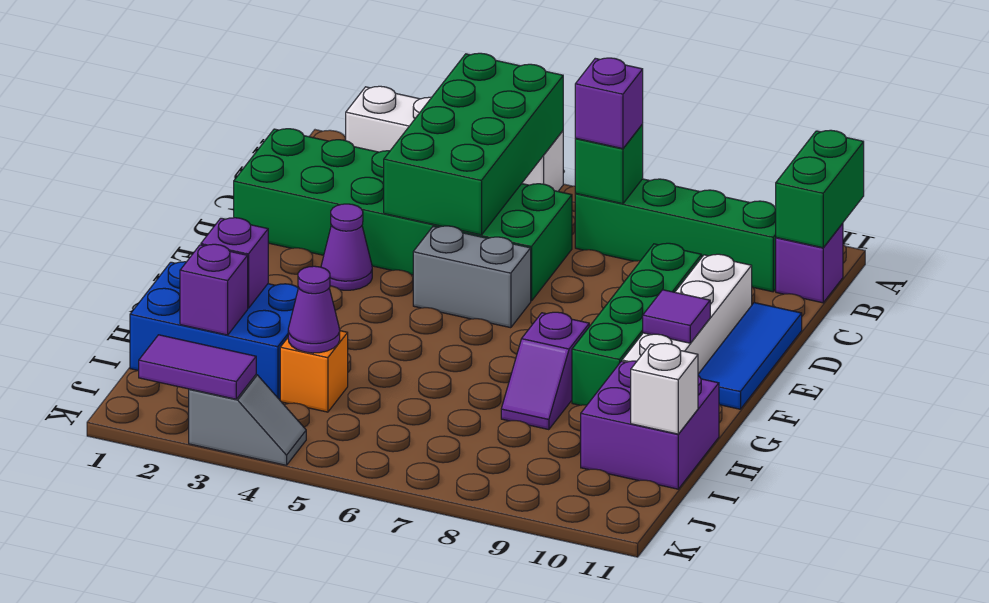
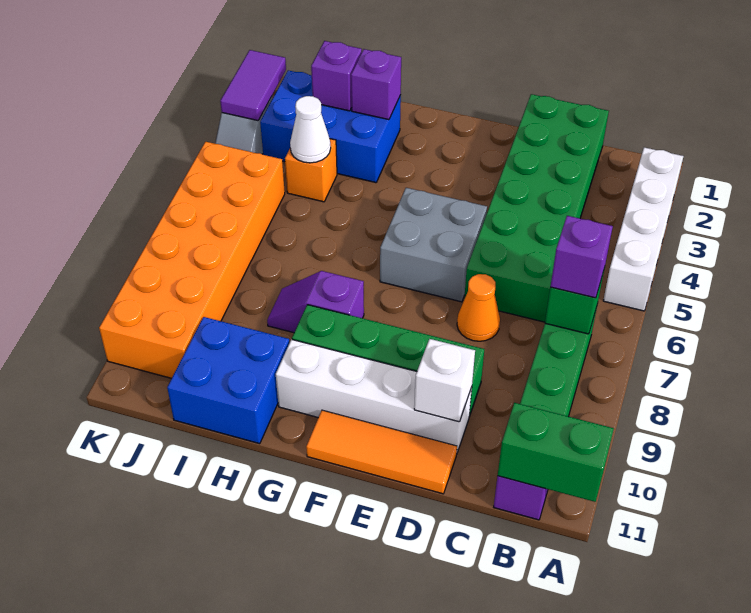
green 2x4 brick [384,53,563,235] -> none
none -> orange 1x1 cone [457,274,500,341]
blue 1x3 tile [698,303,802,409] -> orange 1x3 tile [306,410,457,494]
purple 1x1 cone [321,204,372,290] -> none
grey 1x2 brick [413,226,531,328] -> grey 2x2 brick [380,188,487,302]
purple 1x1 tile [643,290,710,343] -> none
blue 2x3 brick [130,262,298,399] -> blue 2x3 brick turned to [260,70,401,183]
purple 2x2 brick [581,361,719,489] -> blue 2x2 brick [167,317,289,444]
purple 1x1 cone [288,266,340,353] -> white 1x1 cone [290,96,331,163]
white 1x1 brick [631,343,698,434] -> white 1x1 brick moved to [414,339,475,422]
none -> orange 2x6 brick [99,142,285,378]

